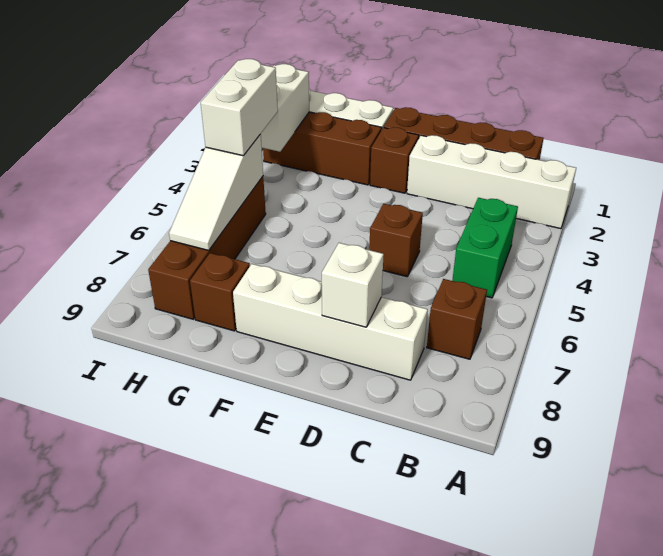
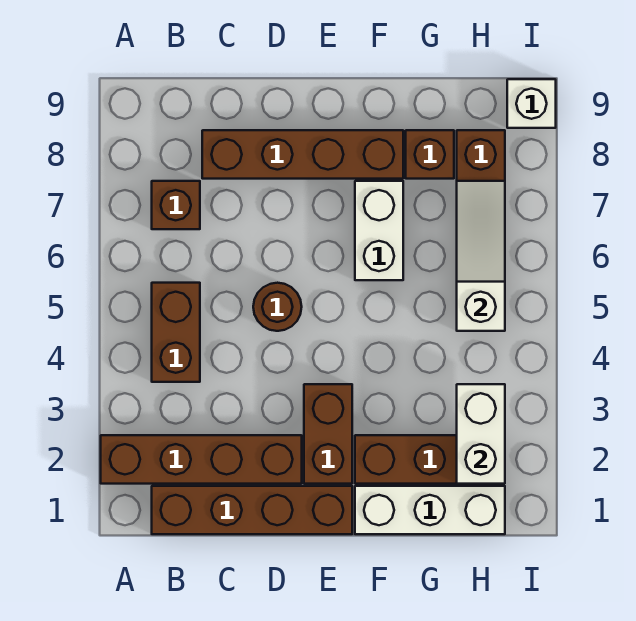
white 1x4 brick [407,135,576,229] -> brown 1x4 brick [101,435,302,484]
green 1x2 brick [452,198,518,298] -> brown 1x2 brick [152,283,200,382]
white 1x4 brick [233,264,428,380] -> brown 1x4 brick [202,130,403,179]
brown 1x1 brick [369,204,423,277] -> brown 1x1 round brick [253,283,302,331]
white 1x1 brick [322,243,384,327] -> white 1x1 brick moved to [507,79,556,128]
brown 1x1 brick [370,127,419,193] -> brown 1x2 brick [304,384,352,484]
white 1x2 brick [201,59,278,156] -> white 1x2 brick moved to [355,181,403,280]

